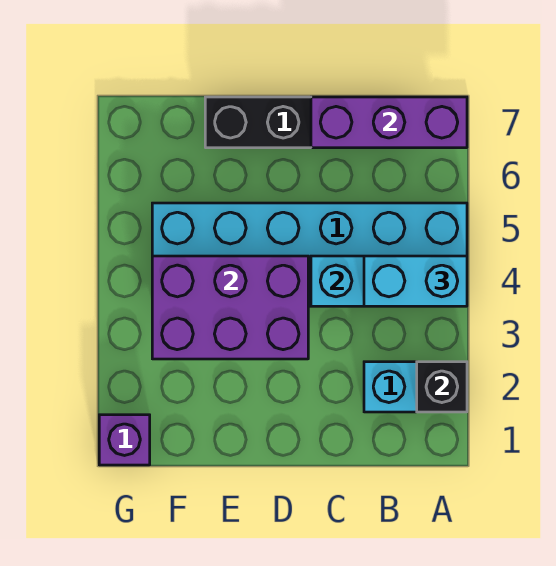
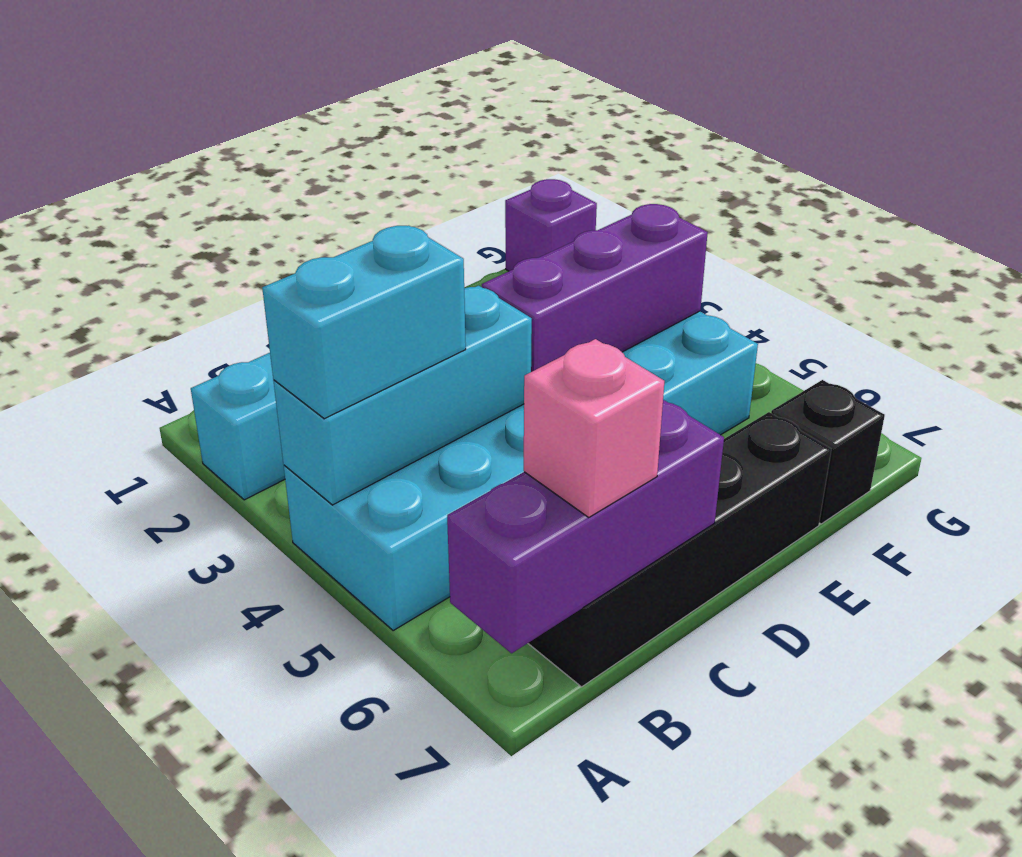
black 1x1 brick [417,362,467,412] -> black 1x1 brick moved to [771,380,885,524]
none -> pink 1x1 brick [524,339,664,517]
purple 2x3 brick [152,256,308,359] -> purple 1x3 brick [482,204,708,372]

